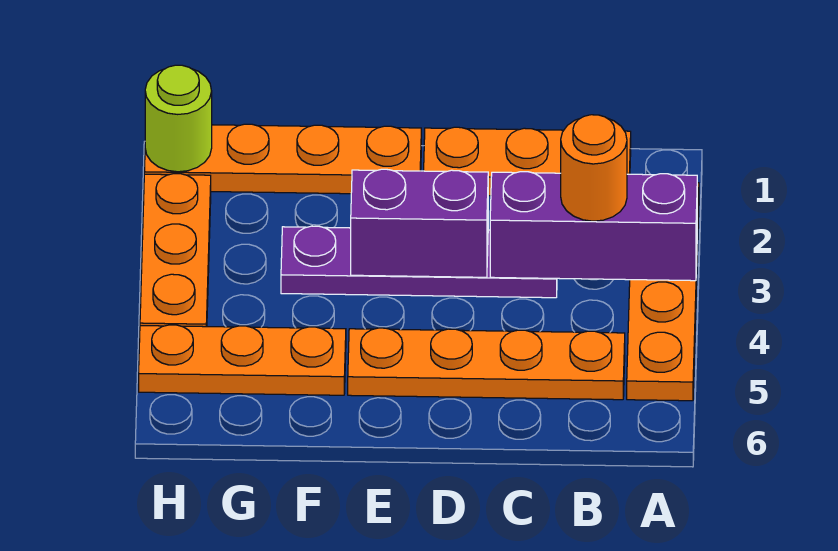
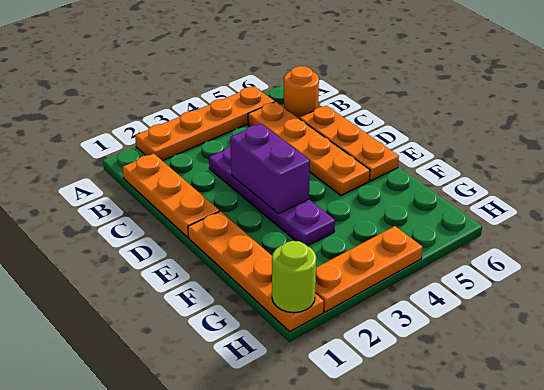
purple 1x3 brick [490,172,697,281] -> none
orange 1x1 round brick [561,115,627,221] -> orange 1x1 round brick moved to [284,66,319,118]
orange 1x3 plate [139,325,346,395] -> orange 1x3 plate moved to [299,106,399,181]

